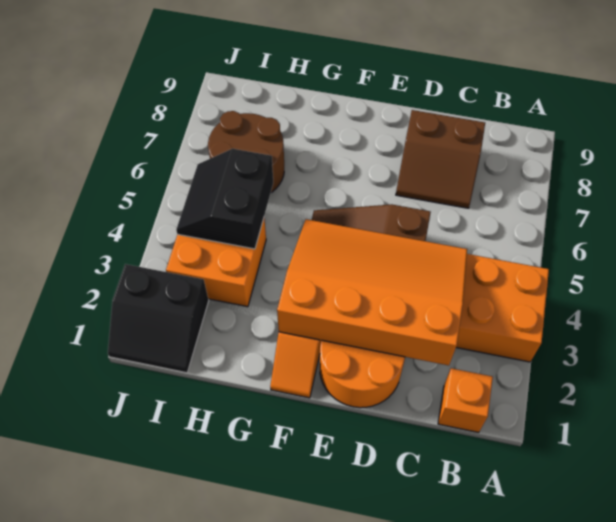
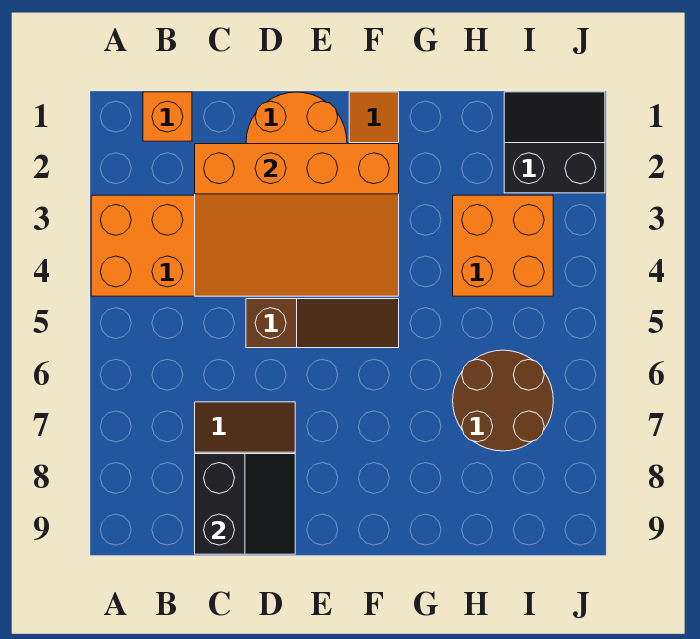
black 2x2 slope [176,149,273,249] -> black 2x2 slope moved to [195,454,295,554]

